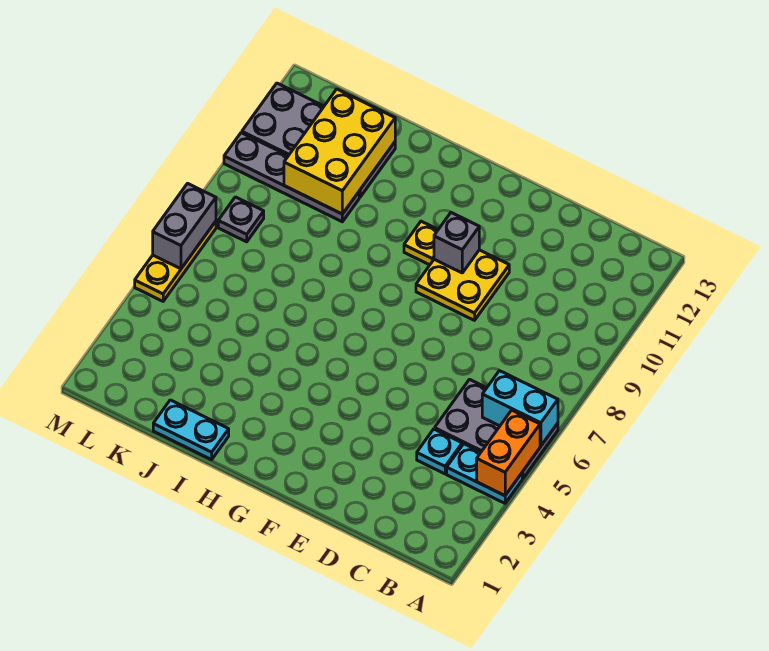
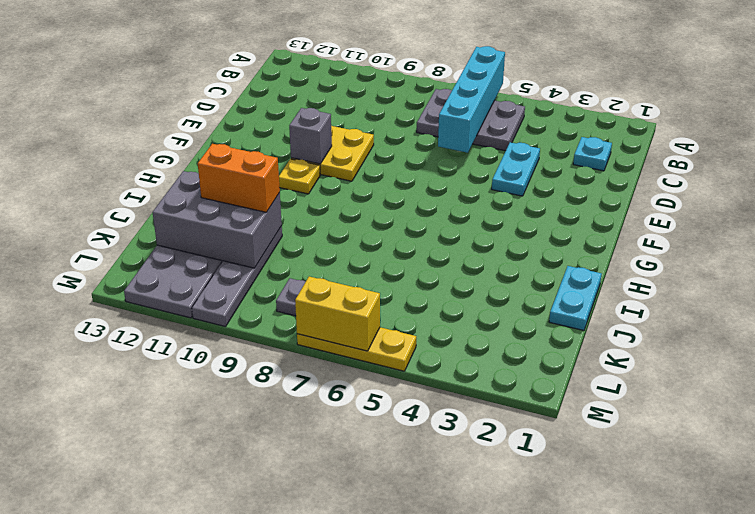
cyan 1x2 plate [447,444,522,503] -> cyan 1x2 plate moved to [492,142,540,196]
orange 1x2 brick [477,410,540,496] -> orange 1x2 brick moved to [198,144,280,212]
grey 2x3 plate [435,379,558,479] -> grey 2x3 plate turned to [417,89,525,151]
cyan 1x2 brick [482,371,558,446] -> cyan 1x4 brick [438,46,505,153]
cyan 1x1 plate [417,429,462,474] -> cyan 1x1 plate moved to [573,137,612,171]
yellow 2x3 brick [284,89,395,214] -> grey 2x3 brick [152,171,282,268]
grey 1x2 brick [153,183,216,269] -> yellow 1x2 brick [295,277,380,351]

